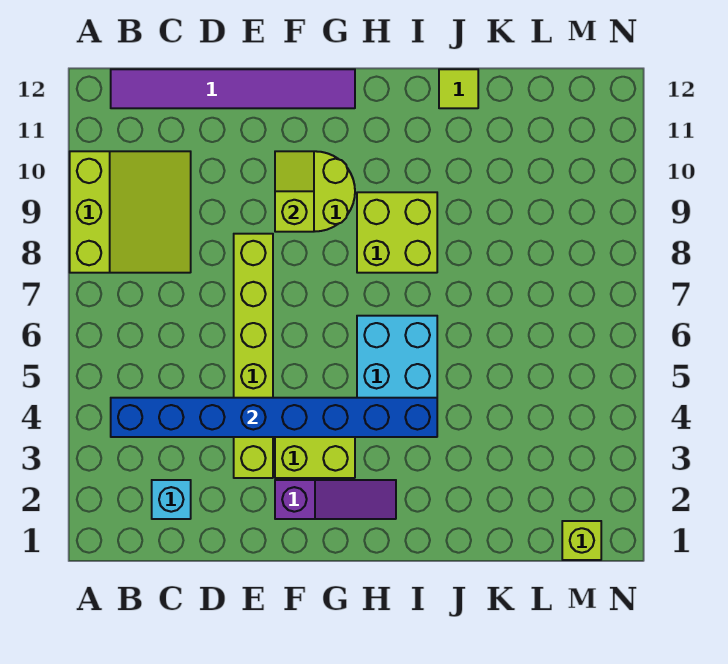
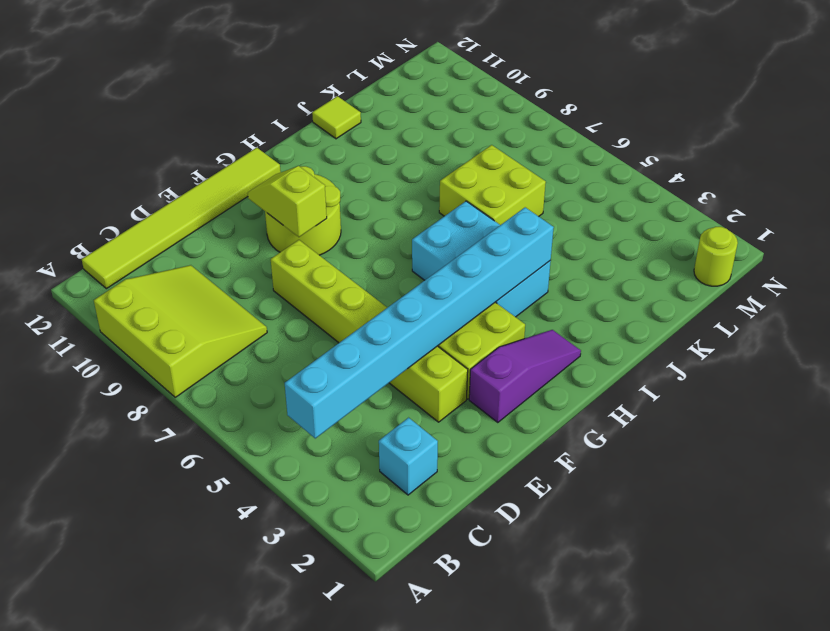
blue 1x8 brick [111,398,437,437] -> cyan 1x8 brick [285,207,554,438]
purple 1x6 tile [111,69,355,108] -> lime 1x6 tile [82,148,281,289]
lime 2x2 brick [357,192,437,273] -> lime 2x2 brick moved to [439,145,546,225]
lime 1x1 brick [562,521,601,560] -> lime 1x1 round brick [694,227,738,286]

